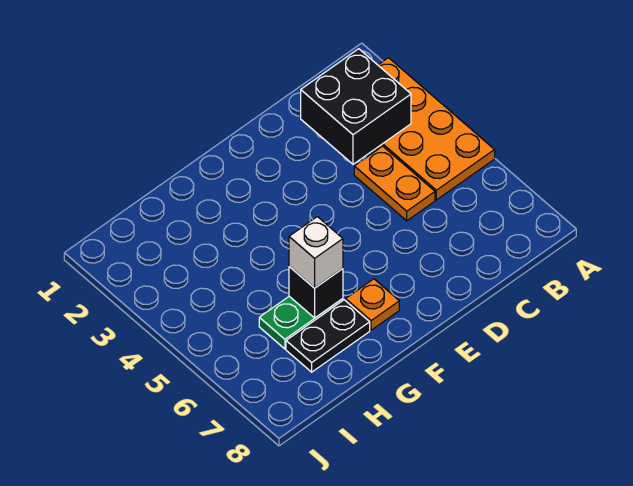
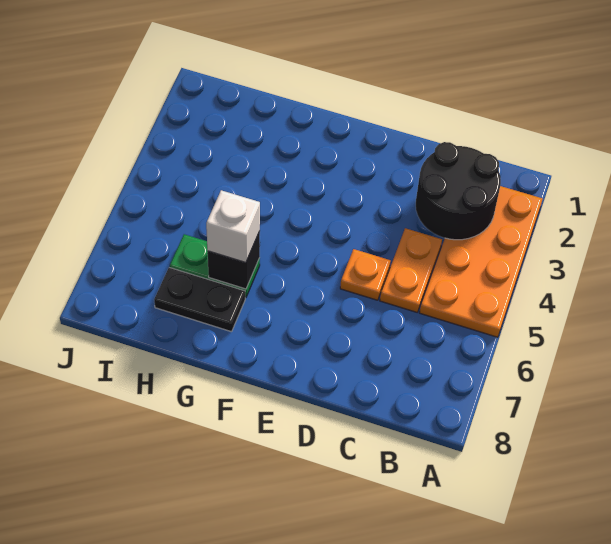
black 2x2 brick [301,49,411,164] -> black 2x2 round brick [416,142,501,240]
orange 1x1 plate [346,279,399,330] -> orange 1x1 plate moved to [340,249,391,300]

